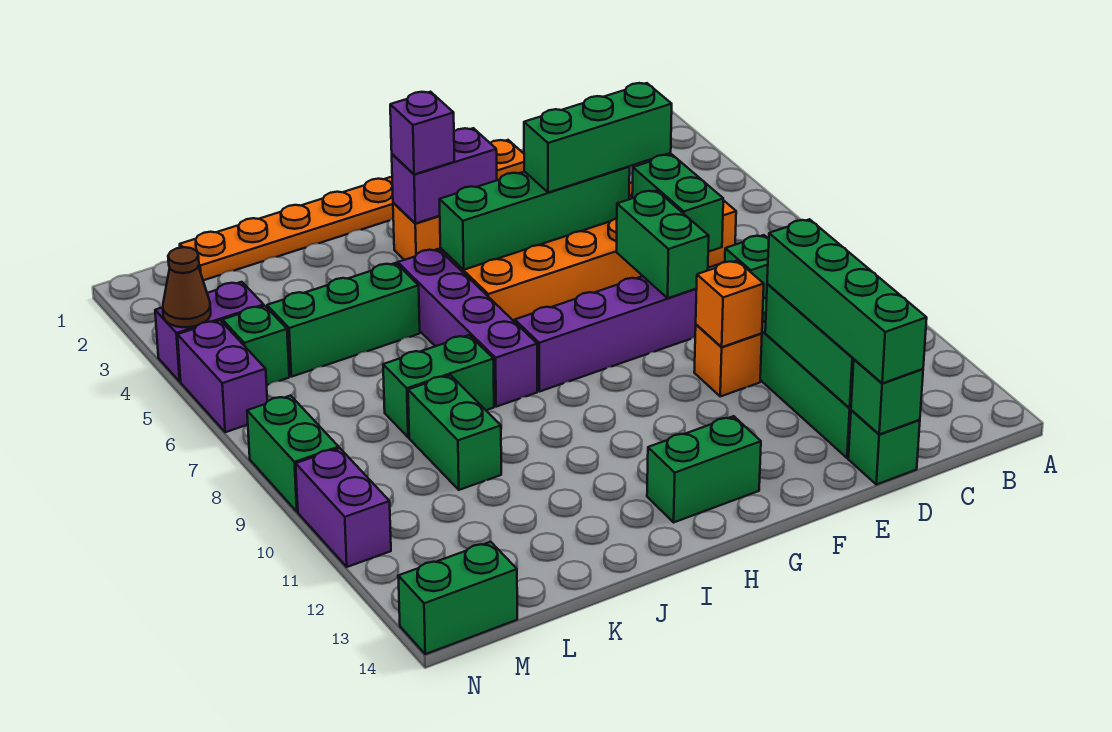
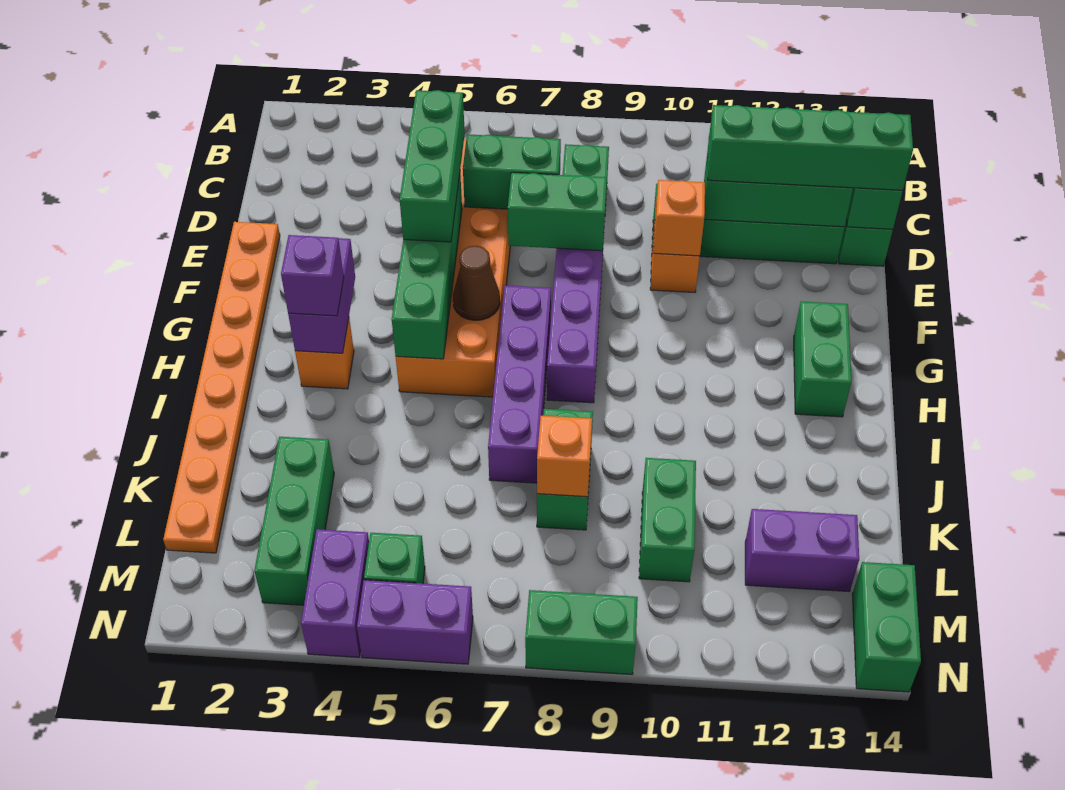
purple 1x4 brick [398,249,537,407] -> purple 1x4 brick turned to [488,285,551,483]
green 1x3 brick [267,263,420,377] -> green 1x3 brick moved to [254,437,334,605]
none -> orange 1x1 brick [537,416,592,497]
green 1x2 brick [408,375,501,490] -> green 1x2 brick turned to [639,458,696,582]
brown 1x1 cone [163,247,211,327] -> brown 1x1 cone moved to [453,246,500,320]
purple 1x2 brick [296,448,391,567] -> purple 1x2 brick moved to [745,509,859,592]

